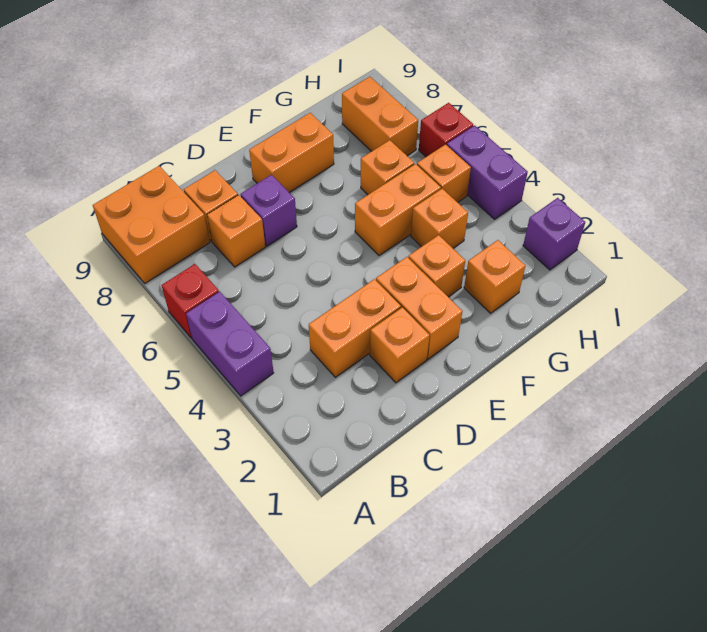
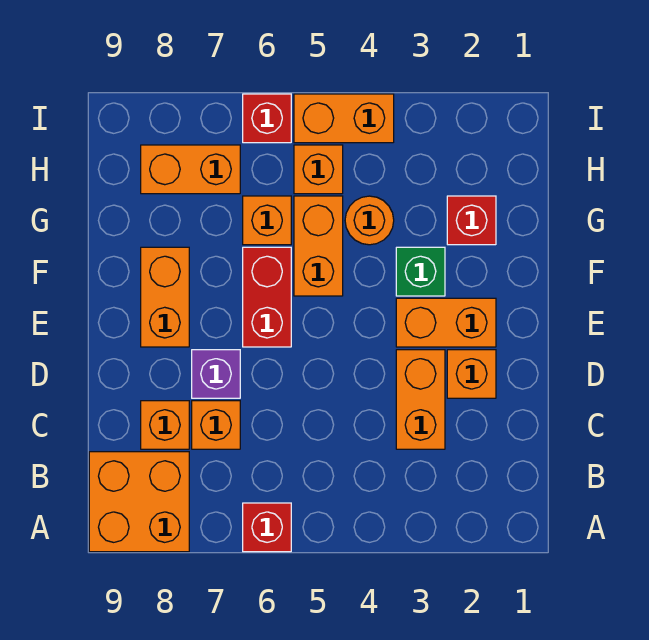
purple 1x2 brick [186,292,274,396] -> none
none -> red 1x2 brick [243,247,291,347]
orange 1x1 brick [408,235,465,297] -> green 1x1 brick [396,247,445,296]
orange 1x1 brick [464,240,525,313] -> red 1x1 brick [447,196,496,245]
orange 1x1 brick [411,189,468,248] -> orange 1x1 round brick [345,196,394,245]
purple 1x1 brick [523,198,585,270] -> none
purple 1x2 brick [447,125,528,219] -> orange 1x2 brick [294,94,394,143]

